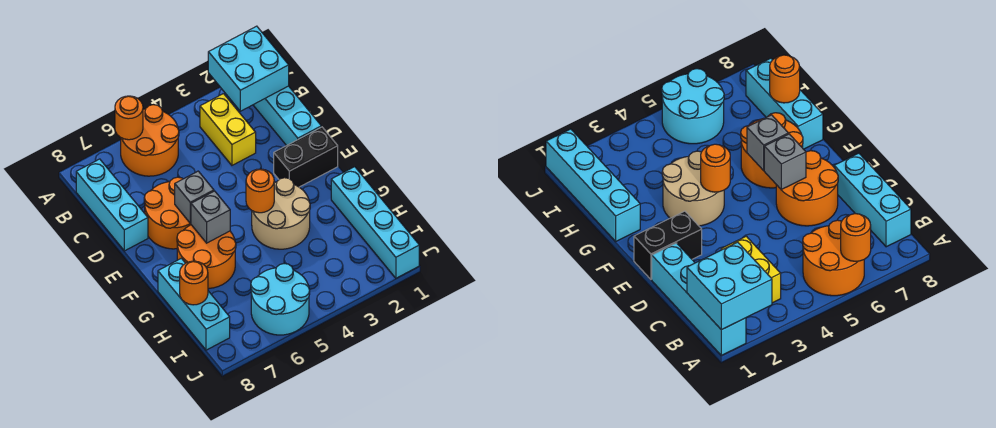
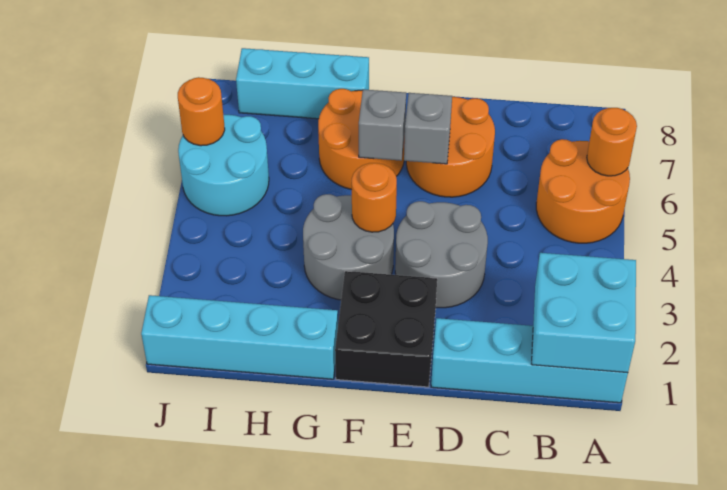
yellow 1x2 brick [200,94,256,165] -> none
cyan 1x3 brick [76,159,148,251] -> none
none -> grey 2x2 round brick [395,201,488,308]
black 1x2 brick [274,127,338,187] -> black 2x2 brick [335,271,437,387]
tan 2x2 round brick [252,178,310,249] -> grey 2x2 round brick [303,194,394,300]
orange 1x1 round brick [180,261,208,305] -> orange 1x1 round brick moved to [178,77,225,146]

